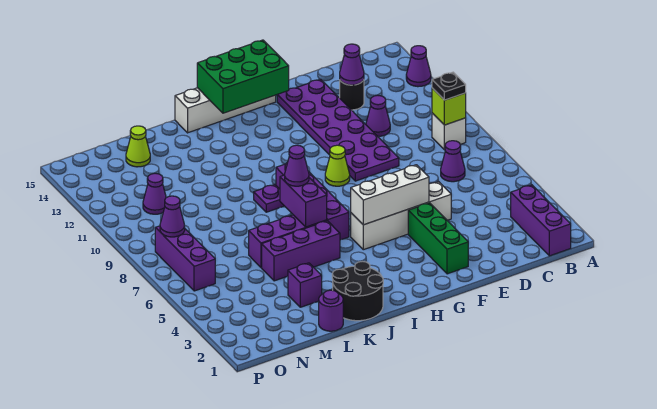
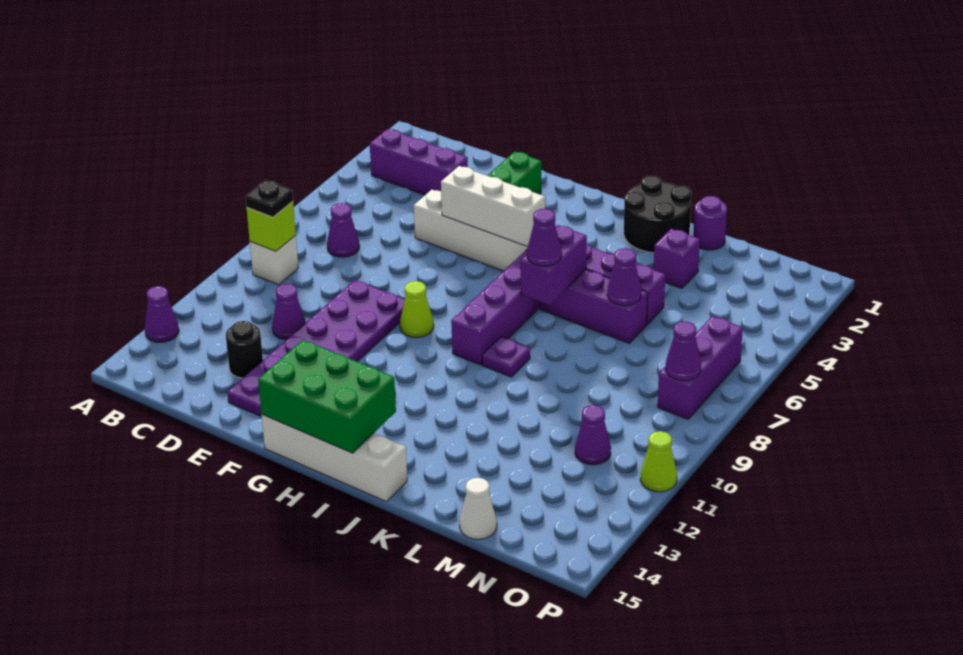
purple 1x3 brick [511,185,571,256] -> purple 1x3 brick turned to [370,129,468,195]
purple 1x1 cone [340,44,364,85] -> purple 1x1 cone moved to [607,248,641,306]
lime 1x1 cone [126,126,150,167] -> lime 1x1 cone moved to [640,431,677,492]
none -> white 1x1 cone [460,478,497,539]

